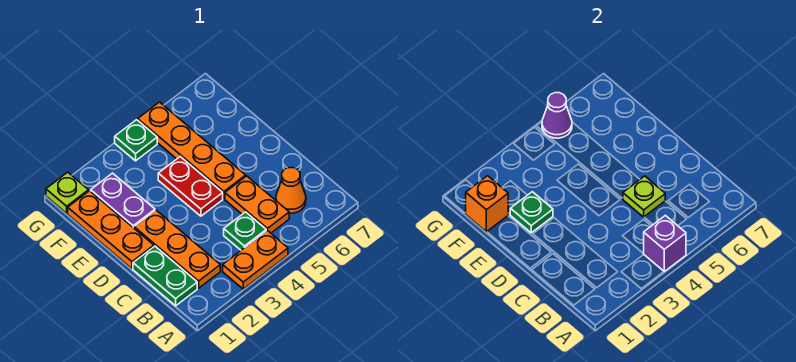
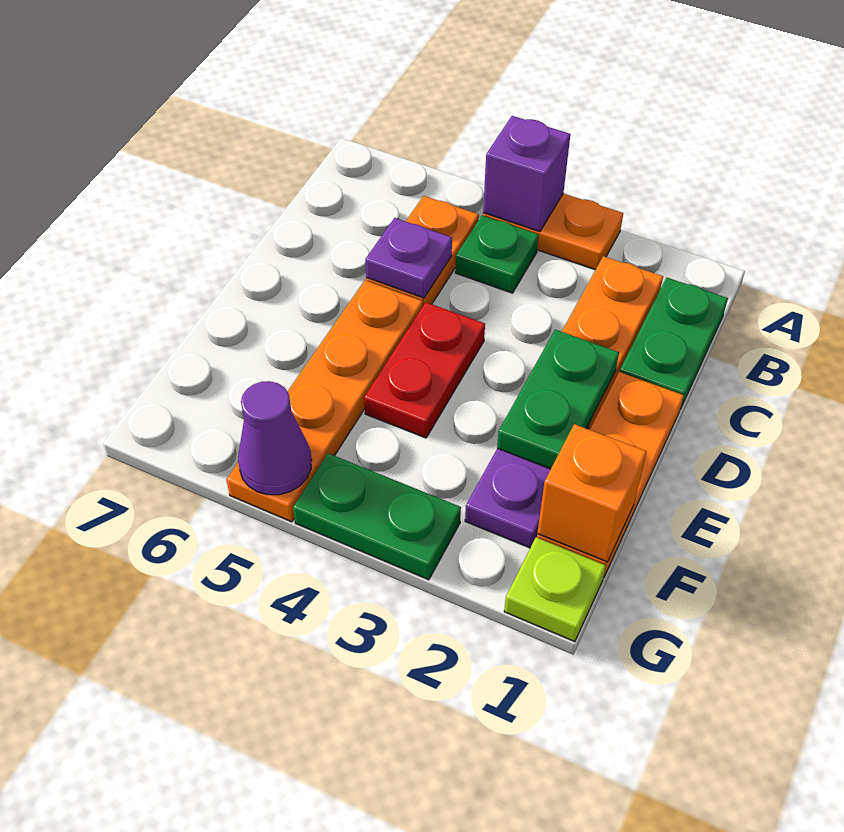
orange 1x1 cone [276,168,306,213] -> none
lime 1x1 plate [623,176,665,217] -> purple 1x1 plate [365,218,452,298]
green 1x1 plate [510,192,553,233] -> green 1x2 plate [497,330,619,469]
green 1x1 plate [115,120,157,161] -> green 1x2 plate [293,453,461,580]

